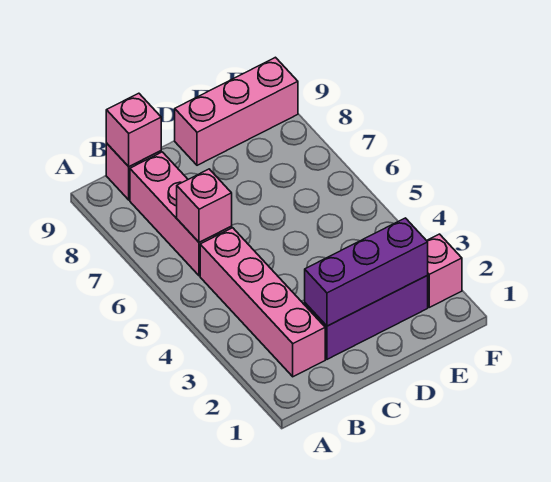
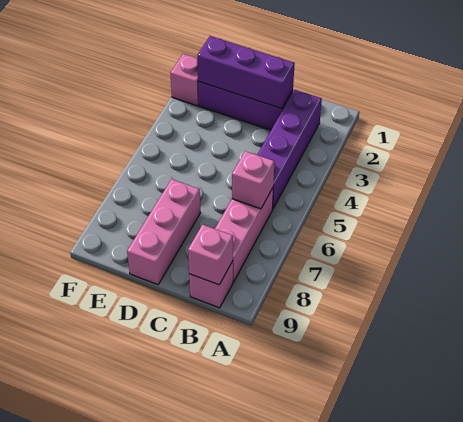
pink 1x4 brick [200,228,325,377] -> purple 1x4 brick [257,90,322,209]
pink 1x3 brick [175,57,298,165] -> pink 1x3 brick turned to [127,179,200,285]

